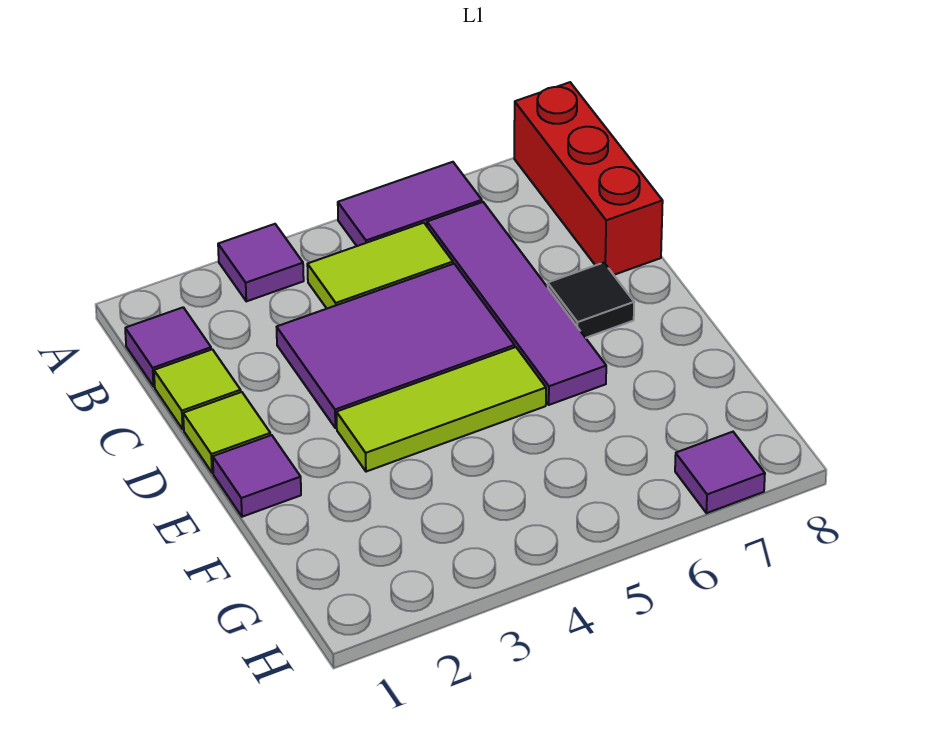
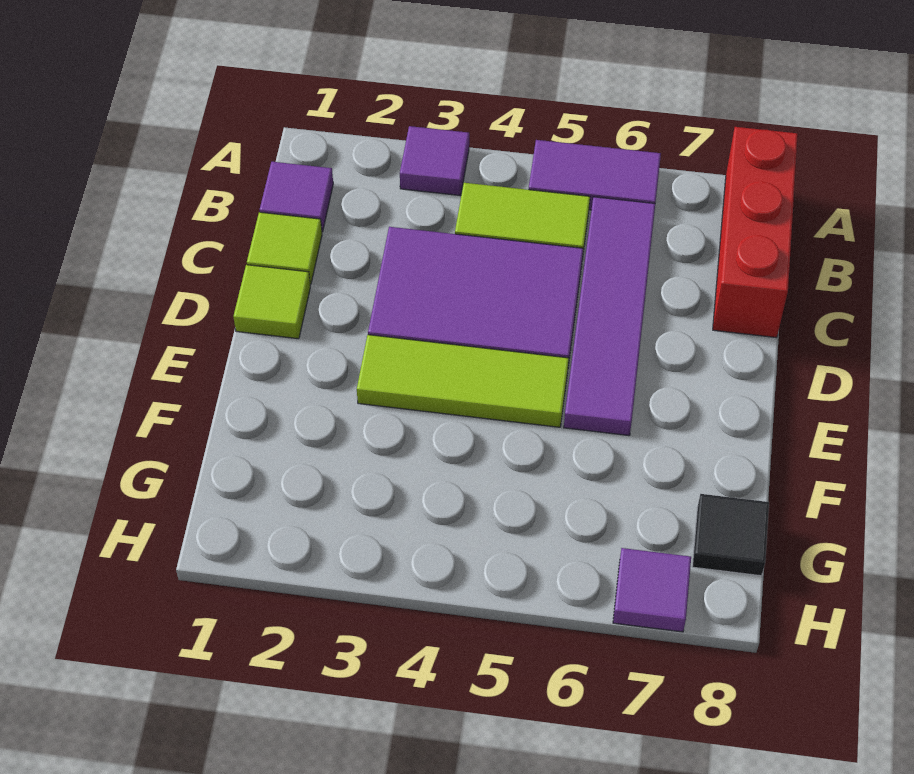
black 1x1 tile [548,263,634,338] -> black 1x1 tile moved to [692,494,769,576]
purple 1x1 tile [213,435,301,517] -> none

